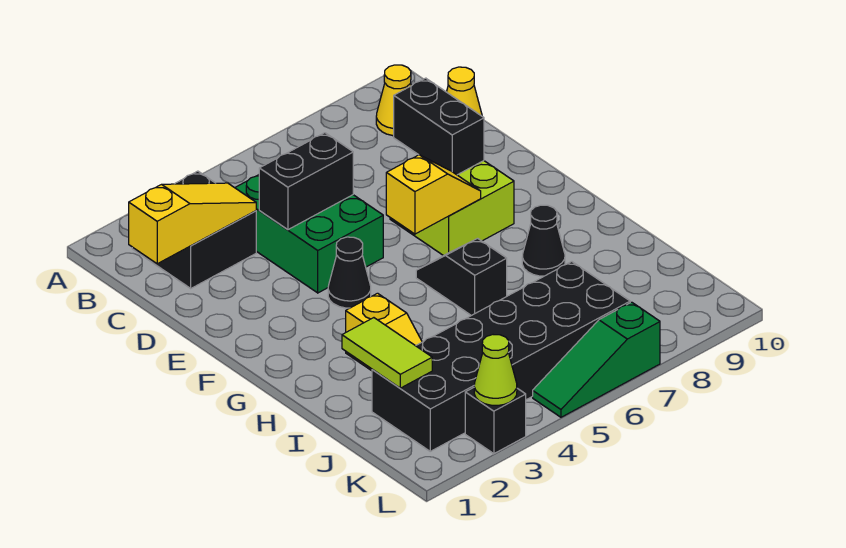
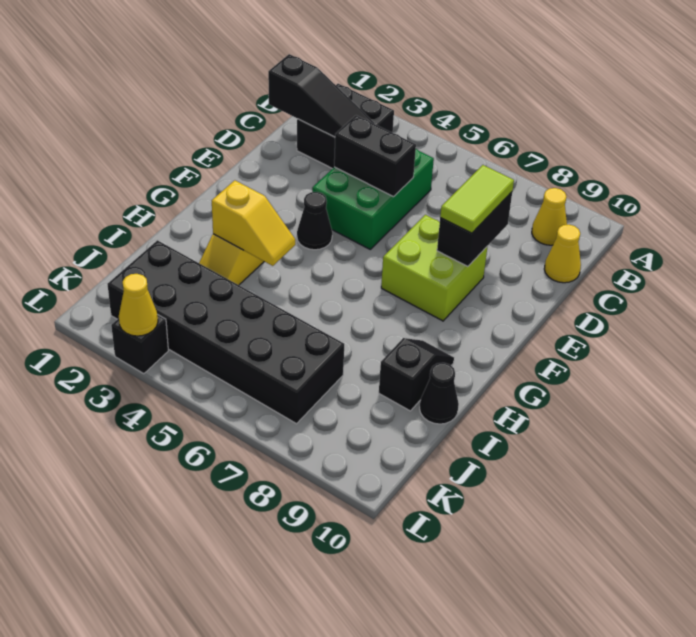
yellow 1x3 slope [129,183,256,264] -> black 1x3 slope [268,54,374,137]
yellow 1x2 slope [386,155,481,234] -> yellow 1x2 slope moved to [212,180,295,266]
black 1x2 slope [416,238,507,316] -> black 1x2 slope moved to [379,338,454,411]
black 1x1 cone [522,205,565,276] -> black 1x1 cone moved to [420,363,459,424]
lime 1x2 tile [342,318,432,388] -> lime 1x2 tile moved to [440,165,514,233]
lime 1x1 cone [474,335,517,405] -> yellow 1x1 cone [119,274,158,336]
green 1x3 slope [533,302,660,417] -> none

